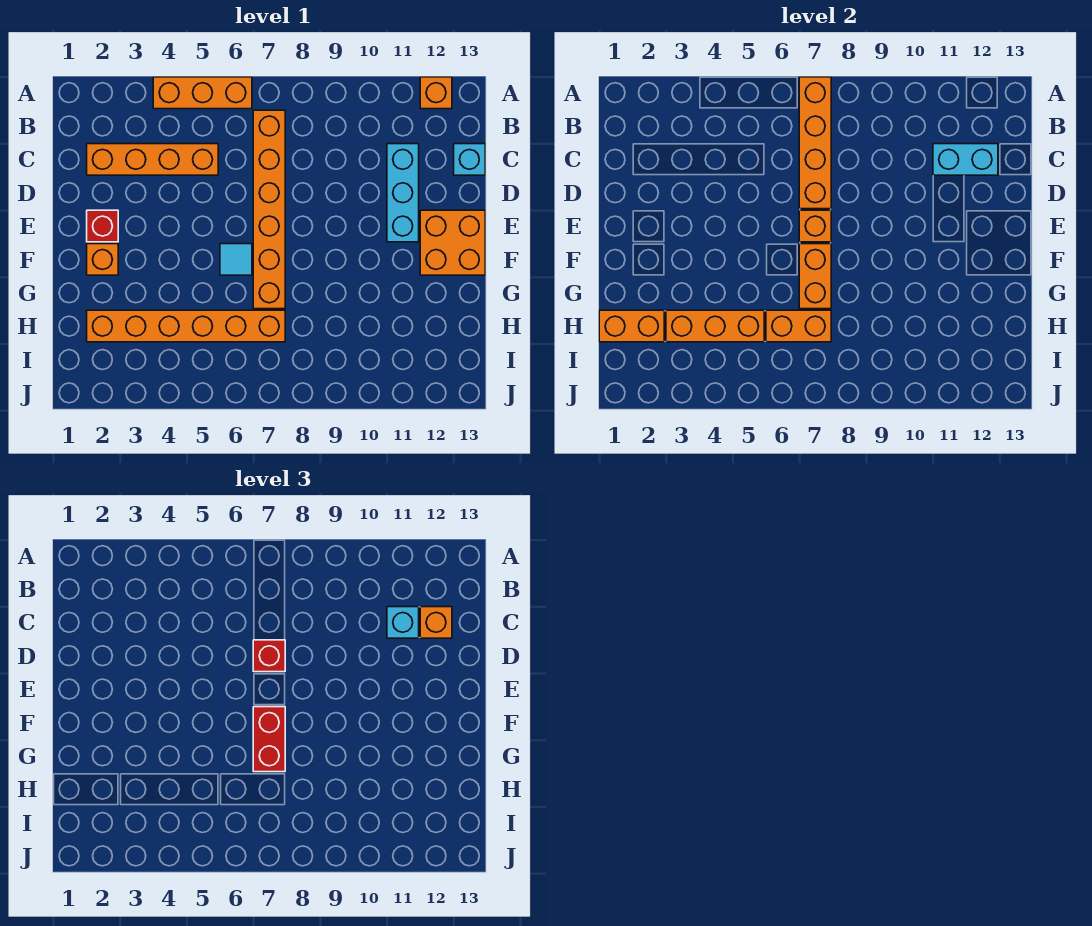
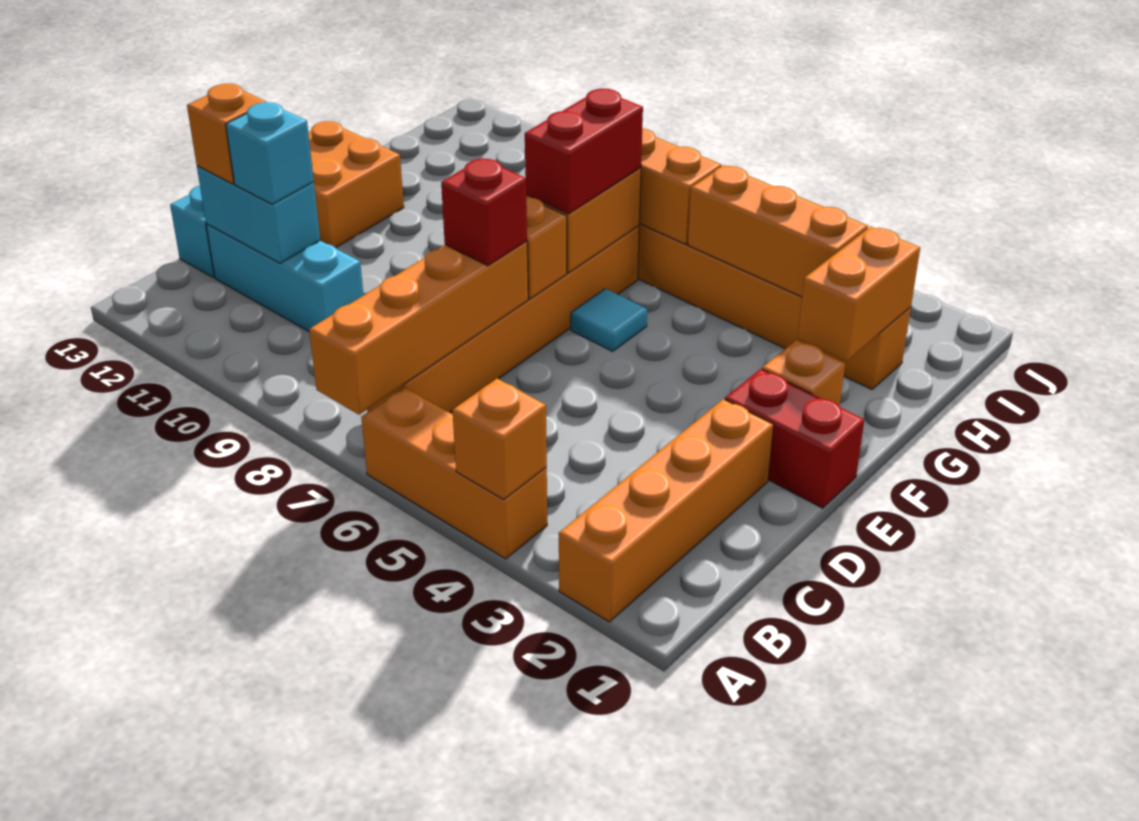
orange 1x1 brick [420,77,452,109] -> orange 1x1 brick moved to [452,379,547,499]
orange 1x4 brick [87,144,218,175] -> orange 1x4 brick turned to [559,399,773,622]
cyan 1x3 brick [387,144,419,242] -> cyan 1x3 brick turned to [206,224,363,331]
red 1x1 brick [87,210,118,242] -> red 1x2 brick [725,369,864,508]
orange 1x2 brick [599,310,664,342] -> orange 1x2 brick turned to [798,227,920,361]

